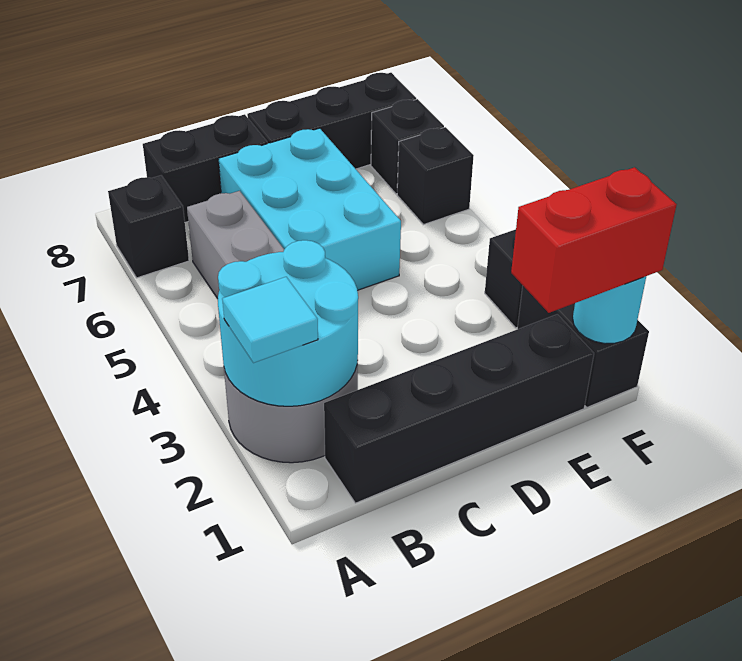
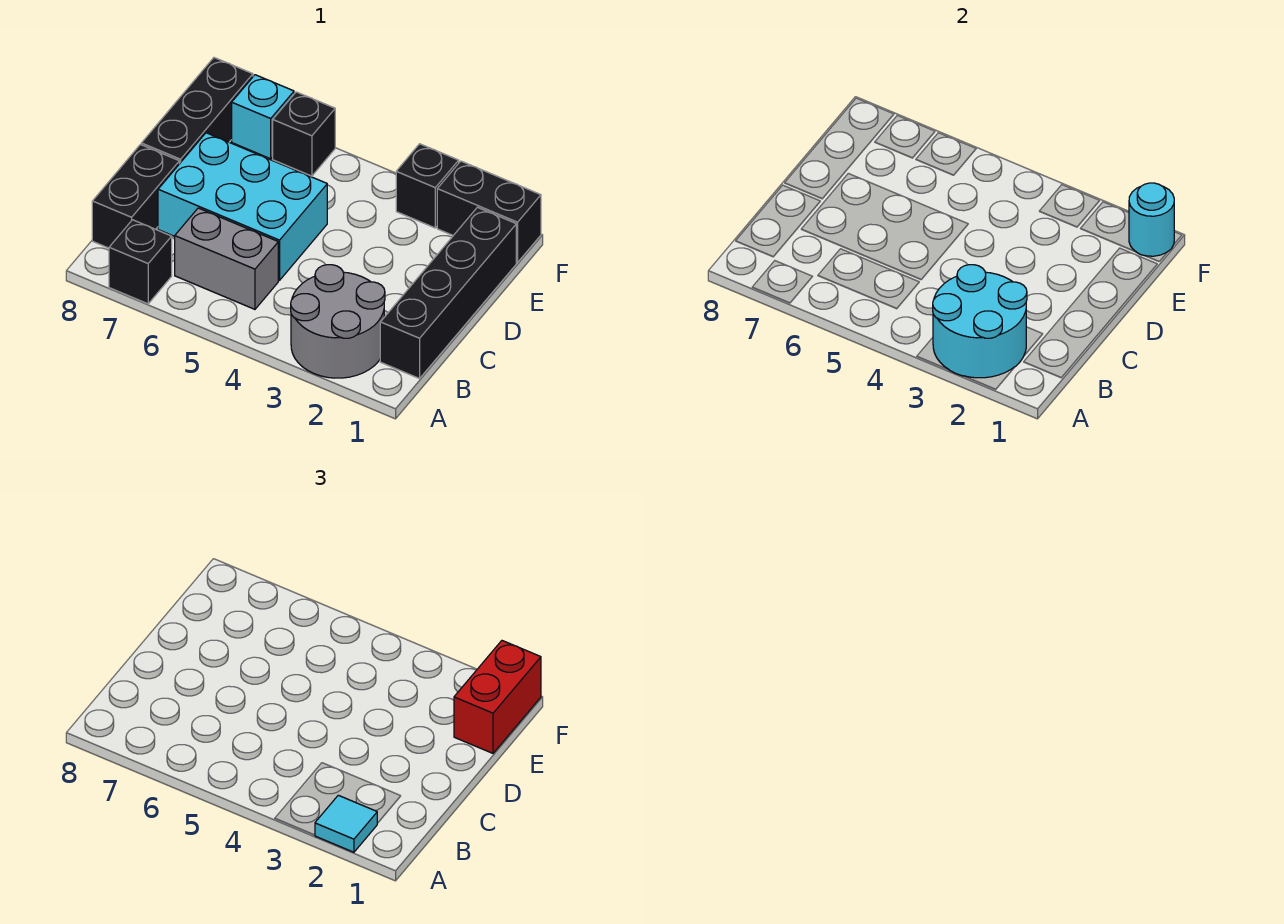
black 1x1 brick [371,99,444,194] -> cyan 1x1 brick [232,75,294,159]

